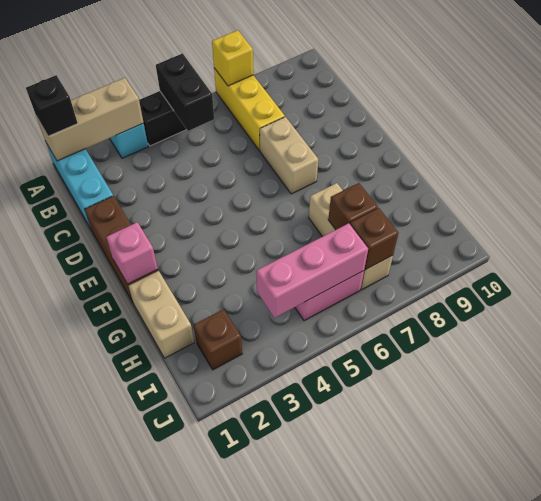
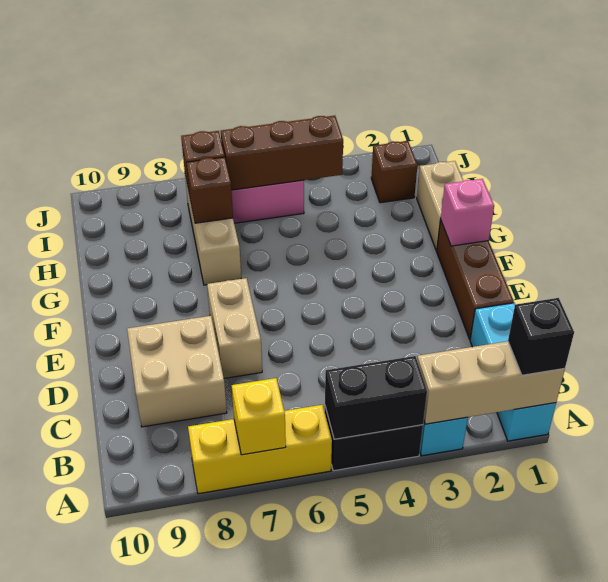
black 1x2 brick [156,54,214,131] -> black 1x2 brick turned to [325,356,427,439]
yellow 1x3 brick [214,68,285,151] -> yellow 1x3 brick turned to [188,405,332,494]
none -> tan 2x2 brick [127,316,227,427]
pink 1x3 brick [256,223,368,318] -> brown 1x3 brick [221,116,343,190]

